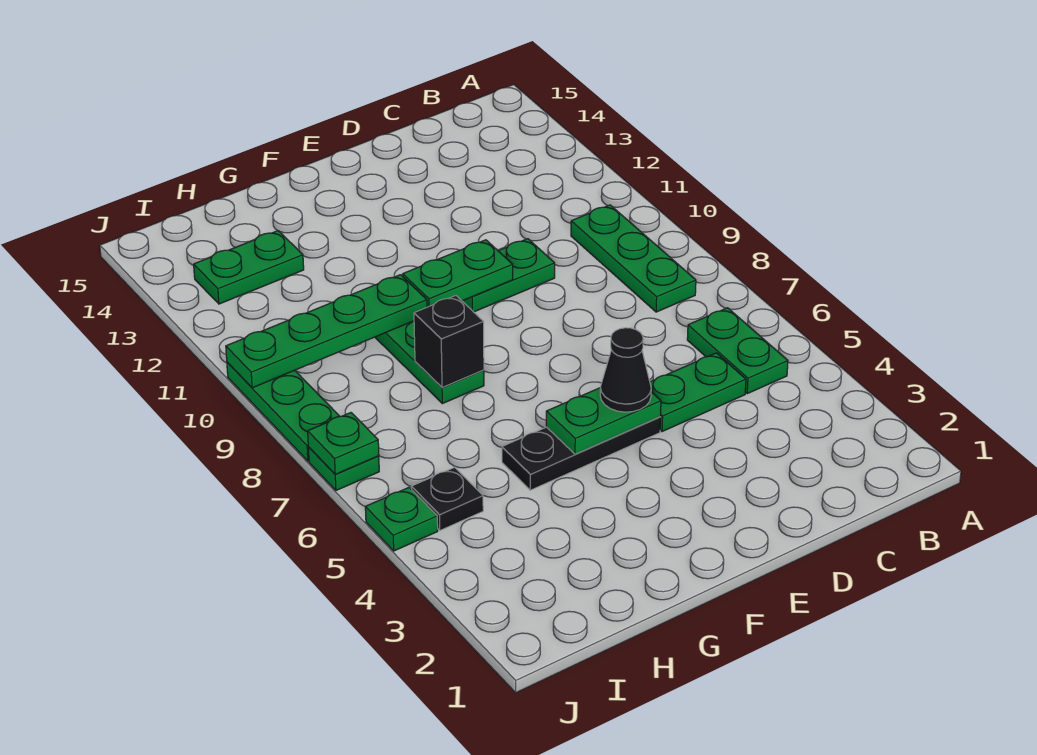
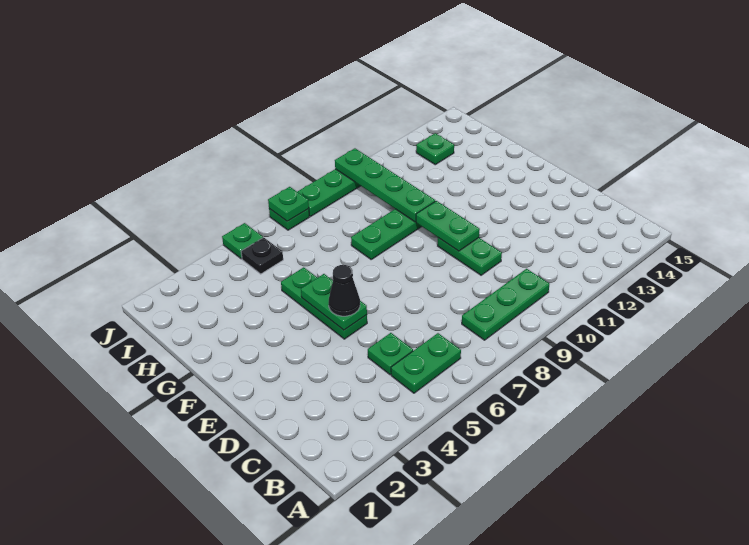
green 1x2 plate [650,353,746,432] -> green 1x1 plate [368,333,413,375]
black 1x3 plate [502,417,660,490] -> green 1x3 plate [281,267,367,339]
black 1x1 brick [414,296,484,387] -> none
green 1x2 plate [194,231,304,304] -> green 1x1 plate [416,133,454,165]

